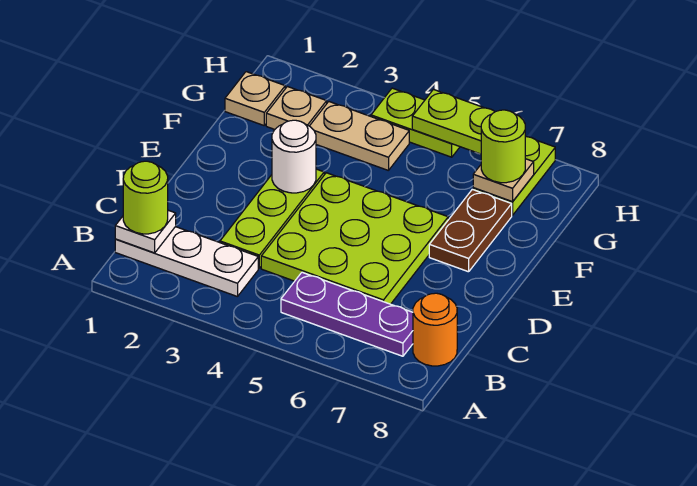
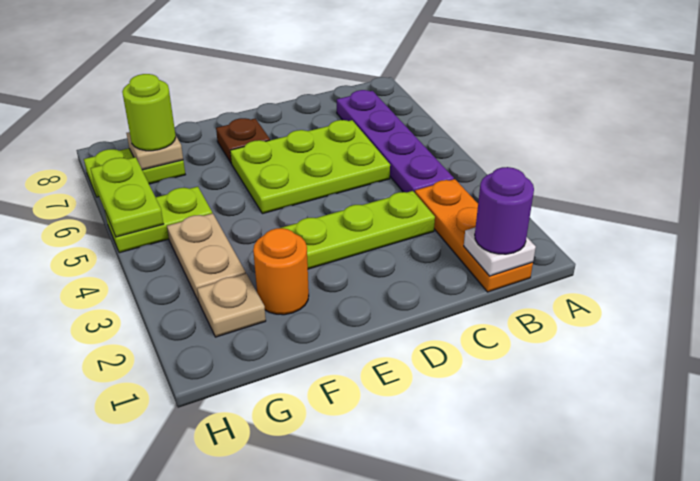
white 1x3 plate [115,227,258,297] -> orange 1x3 plate [415,179,533,292]
lime 1x1 round brick [123,161,168,234] -> purple 1x1 round brick [475,167,534,254]
purple 1x3 plate [281,272,413,356] -> purple 1x4 plate [337,90,454,193]
orange 1x1 round brick [413,293,457,366] -> orange 1x1 round brick moved to [253,228,309,315]
lime 3x3 plate [261,173,448,304] -> lime 2x3 plate [230,120,390,214]
white 1x1 round brick [272,120,316,193] -> none
brown 1x2 plate [429,189,512,272] -> brown 1x1 plate [216,118,270,163]
tan 1x1 plate [225,72,285,125] -> none
lime 1x2 plate [371,88,460,157] -> lime 1x2 plate turned to [105,187,212,253]

